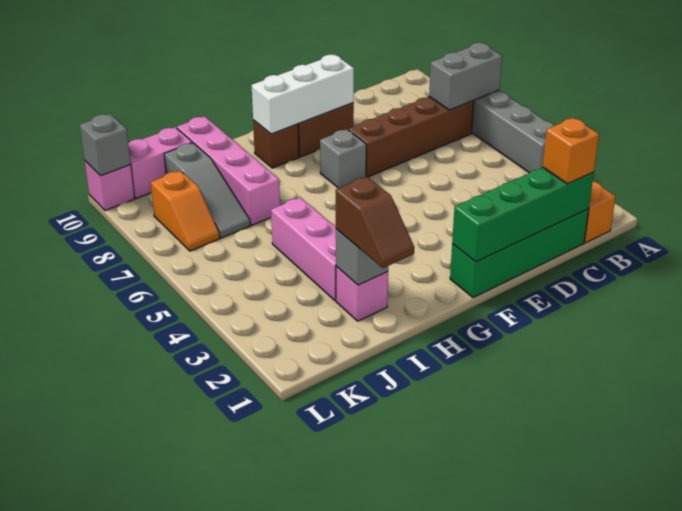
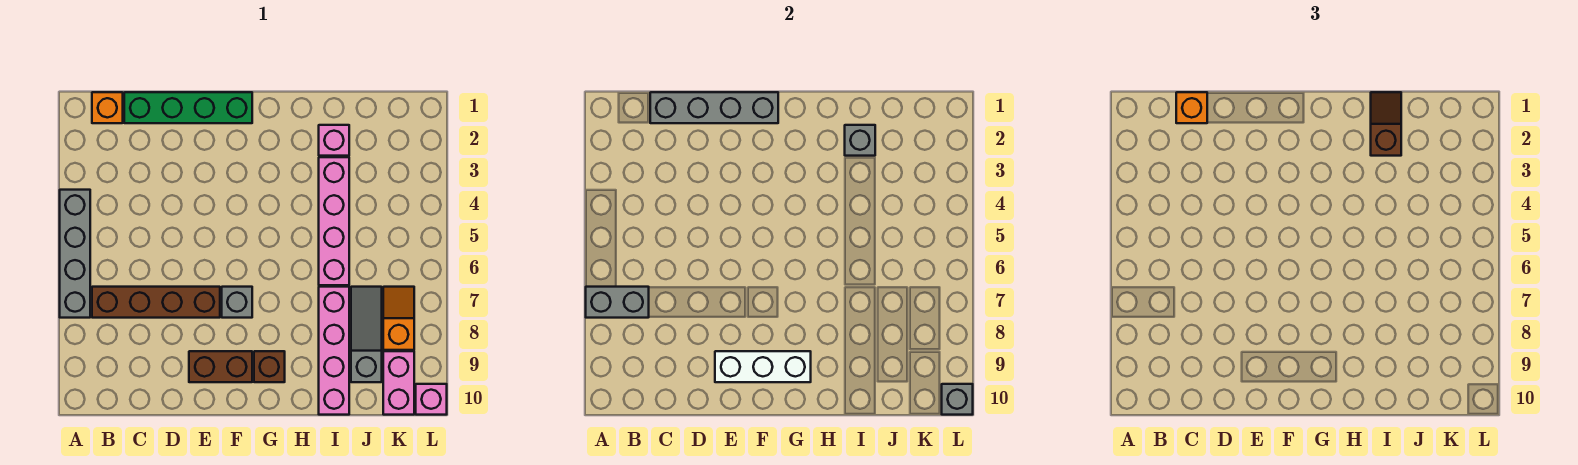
green 1x4 brick [452,167,594,262] -> grey 1x4 brick [650,92,778,123]
pink 1x3 brick [271,197,336,301] -> pink 1x4 brick [319,157,349,285]
pink 1x2 brick [128,127,192,198] -> pink 1x2 brick turned to [383,351,414,415]

